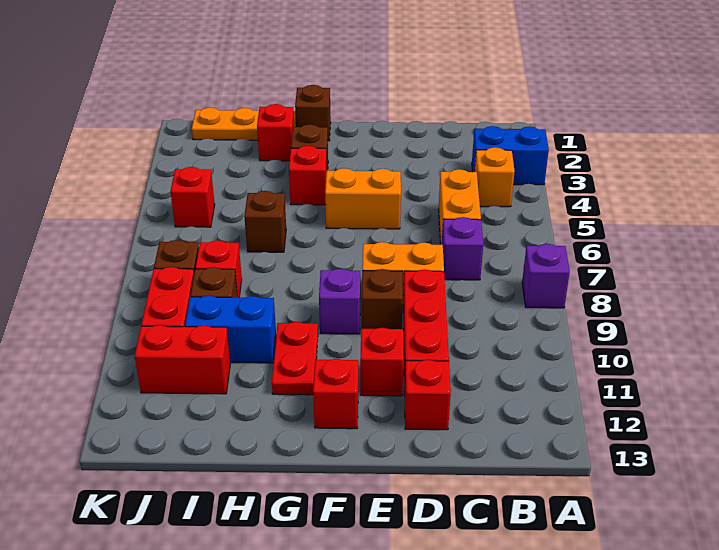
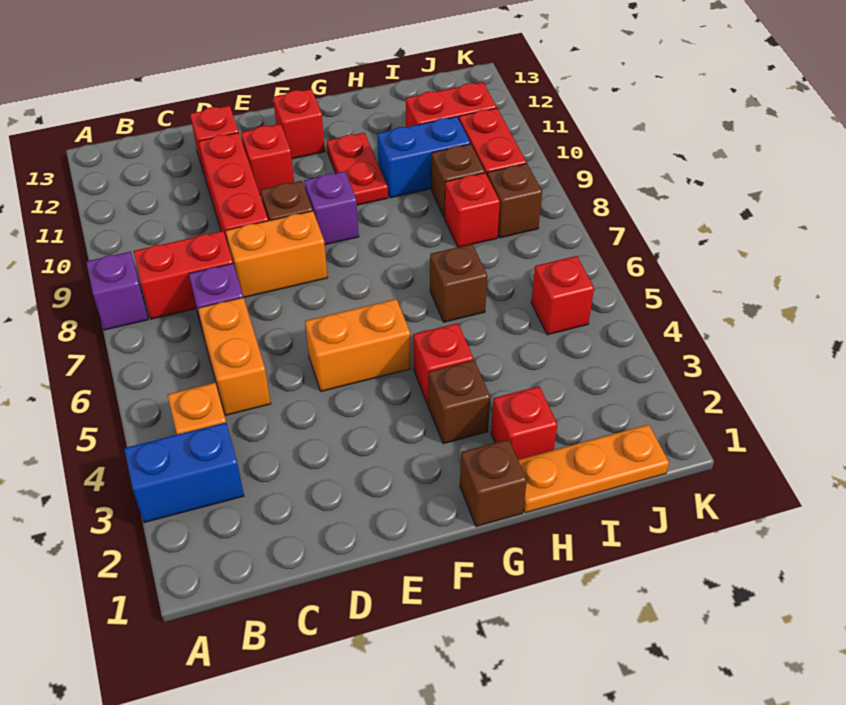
none -> red 1x2 brick [133,231,233,319]

